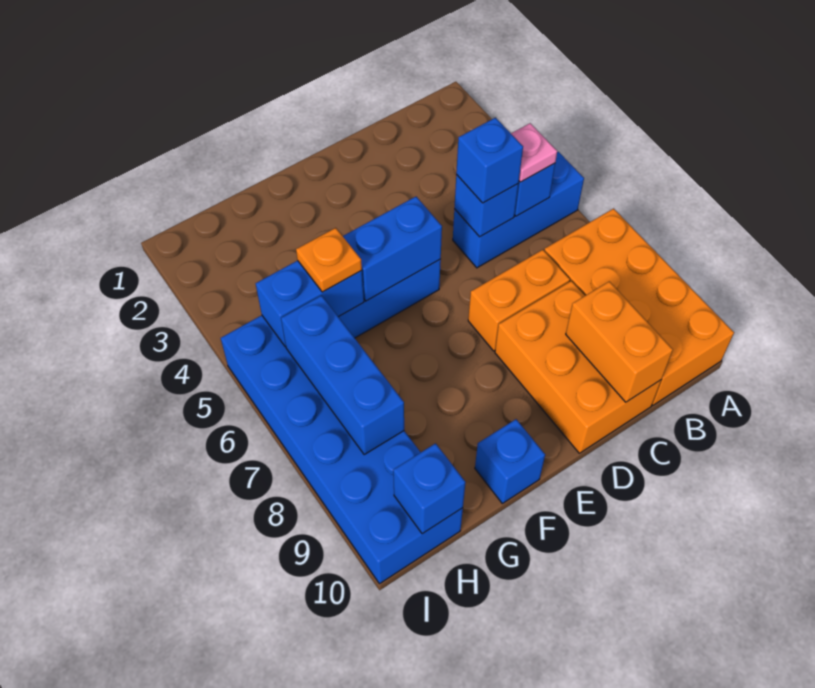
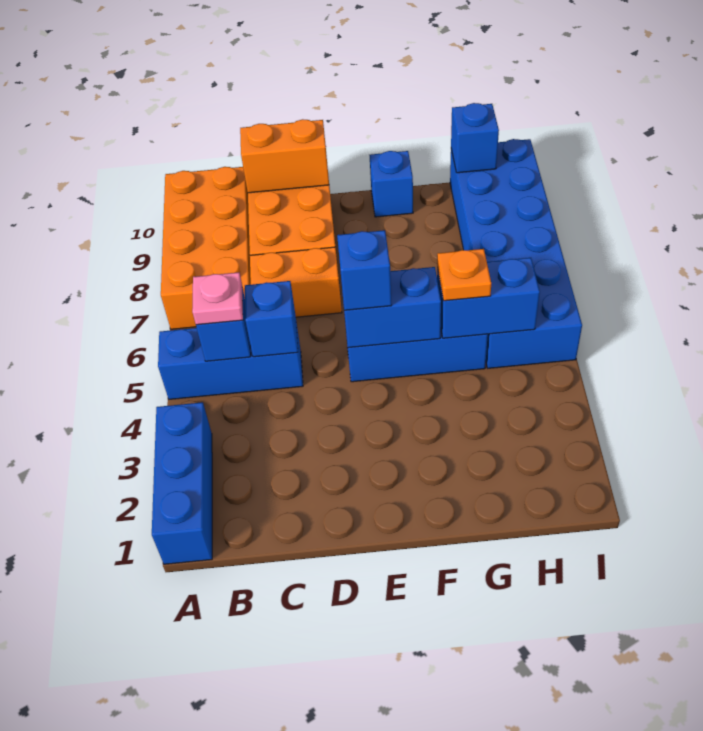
blue 1x1 brick [456,118,523,203] -> blue 1x1 brick moved to [337,230,392,310]
orange 1x2 brick [566,281,673,402] -> orange 1x2 brick turned to [240,119,329,193]
blue 1x3 brick [281,295,404,454] -> blue 1x3 brick moved to [152,402,212,564]

